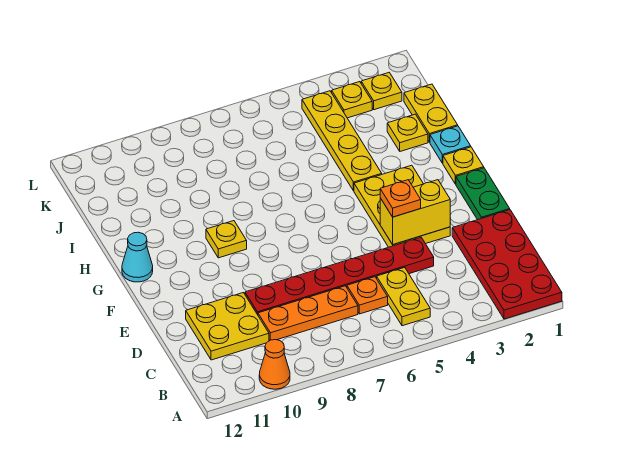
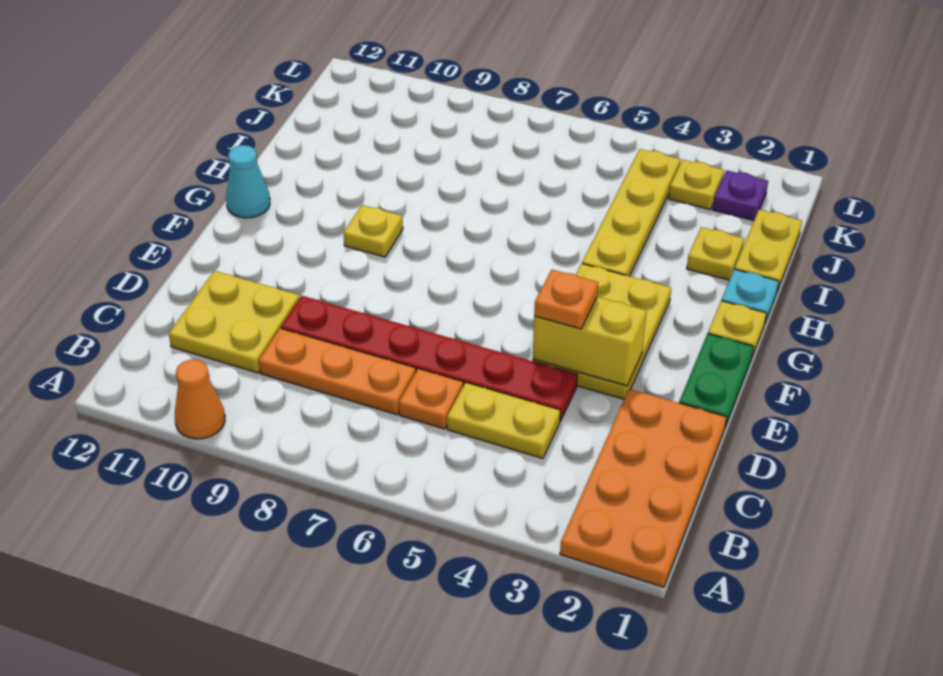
red 2x4 plate [452,210,562,319] -> orange 2x4 plate [560,389,726,587]
yellow 1x2 plate [377,267,430,326] -> yellow 1x2 plate turned to [447,383,560,458]
yellow 1x1 plate [361,73,402,110] -> purple 1x1 plate [713,170,768,221]

